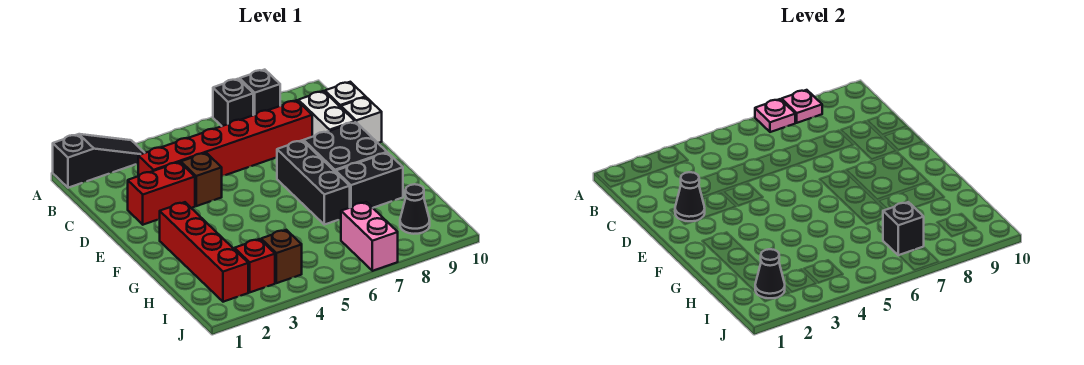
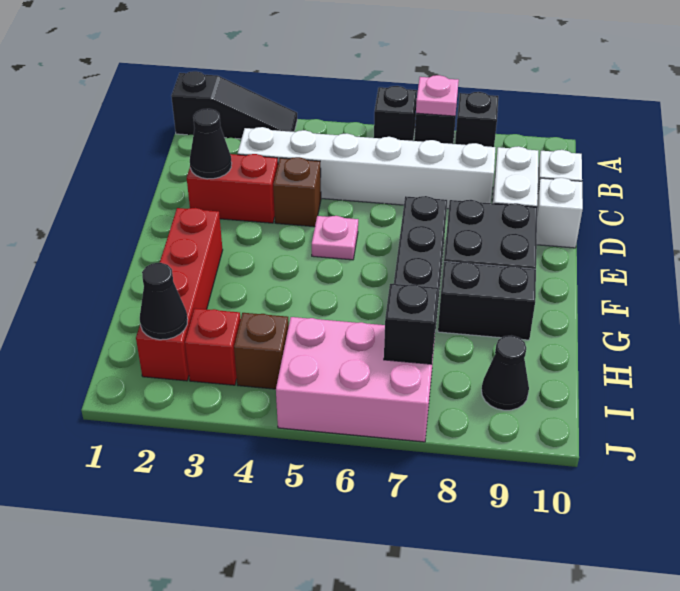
none -> black 1x1 brick [374,86,417,141]
pink 1x1 plate [782,90,822,123] -> pink 1x1 plate moved to [312,216,358,260]
red 1x6 brick [138,100,312,176] -> white 1x6 brick [238,127,495,209]
pink 1x2 brick [341,202,398,271] -> pink 2x3 brick [276,317,435,442]

